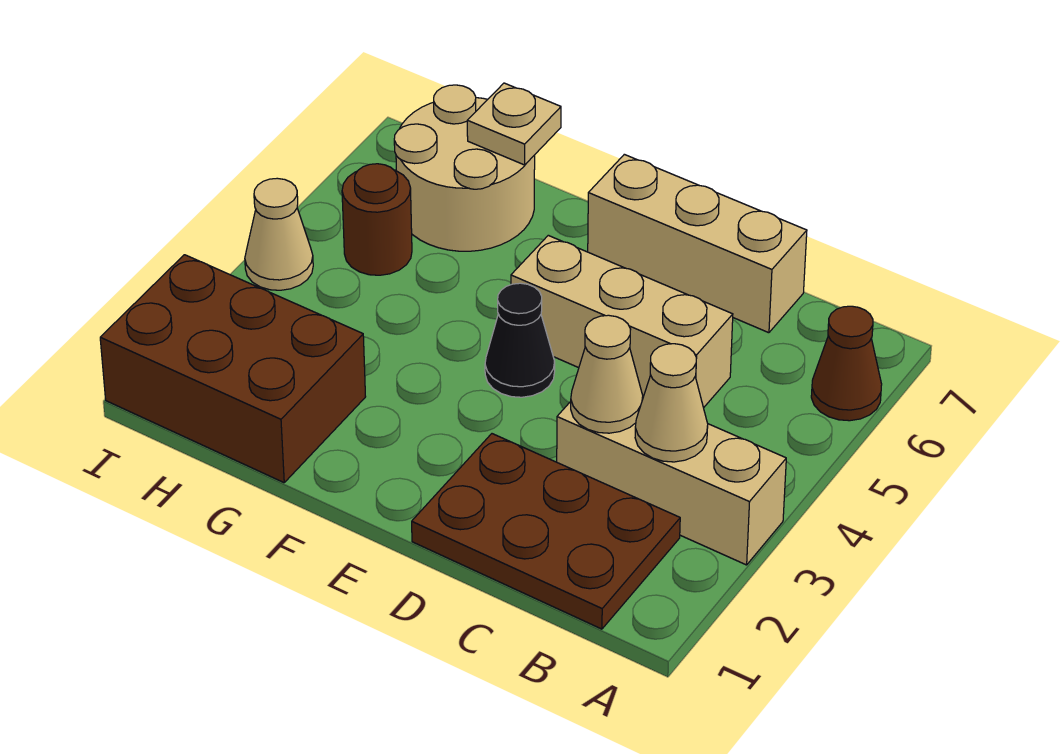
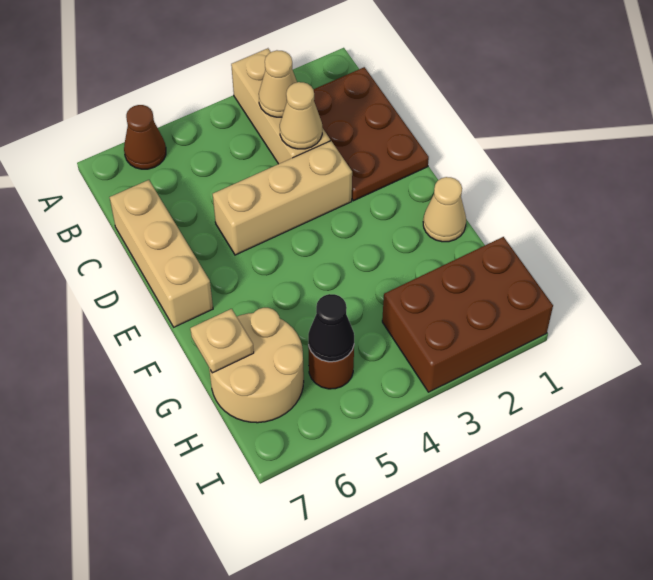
tan 1x3 brick [511,235,733,408] -> tan 1x3 brick turned to [213,141,352,255]
black 1x1 cone [485,283,555,397] -> black 1x1 cone moved to [308,294,354,362]
brown 2x3 brick [100,255,366,483] -> brown 2x3 brick turned to [382,237,553,392]
tan 1x1 cone [245,178,313,290] -> tan 1x1 cone moved to [423,177,466,242]

